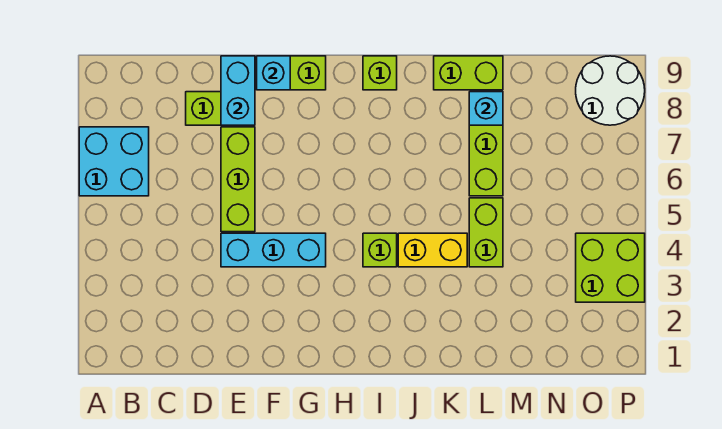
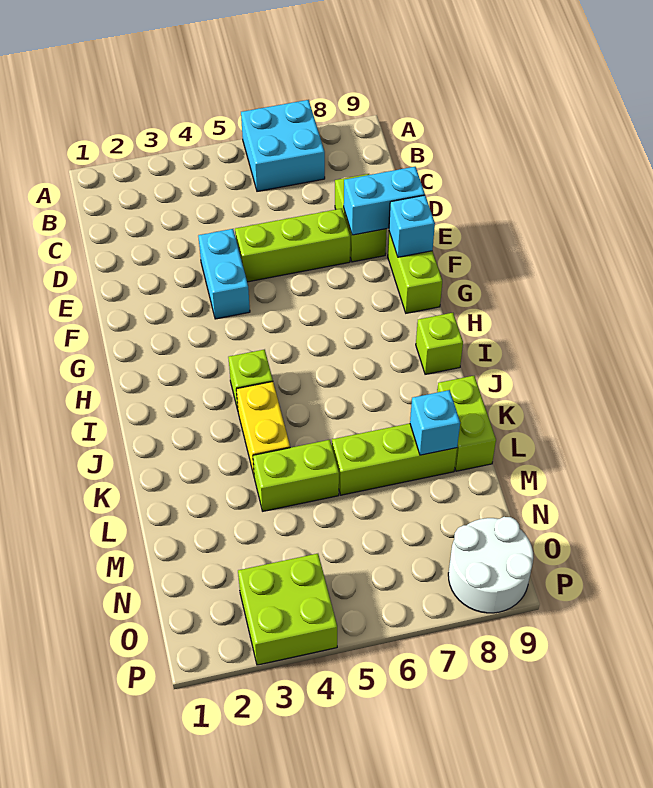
cyan 1x3 brick [221,233,326,267] -> cyan 1x2 brick [198,229,250,319]

